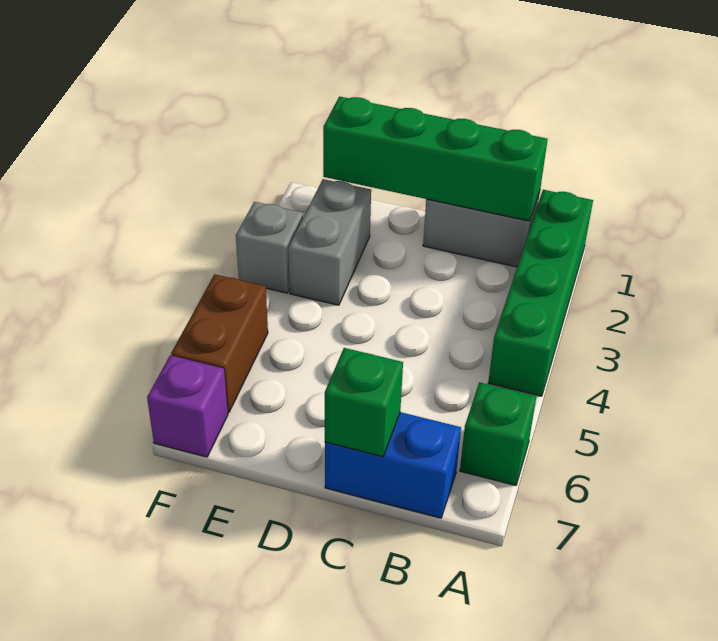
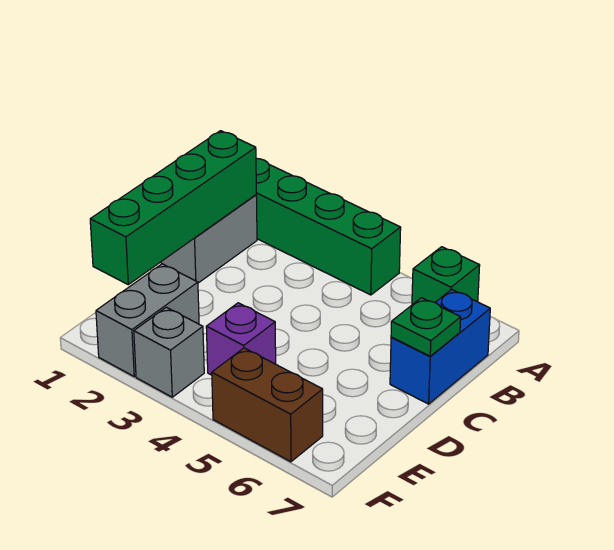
green 1x1 brick [325,348,403,457] -> green 1x1 plate [391,298,461,356]
grey 1x2 brick [288,179,371,305] -> grey 1x2 brick turned to [96,264,199,376]
purple 1x1 brick [147,355,228,457] -> purple 1x1 brick moved to [206,303,276,375]

